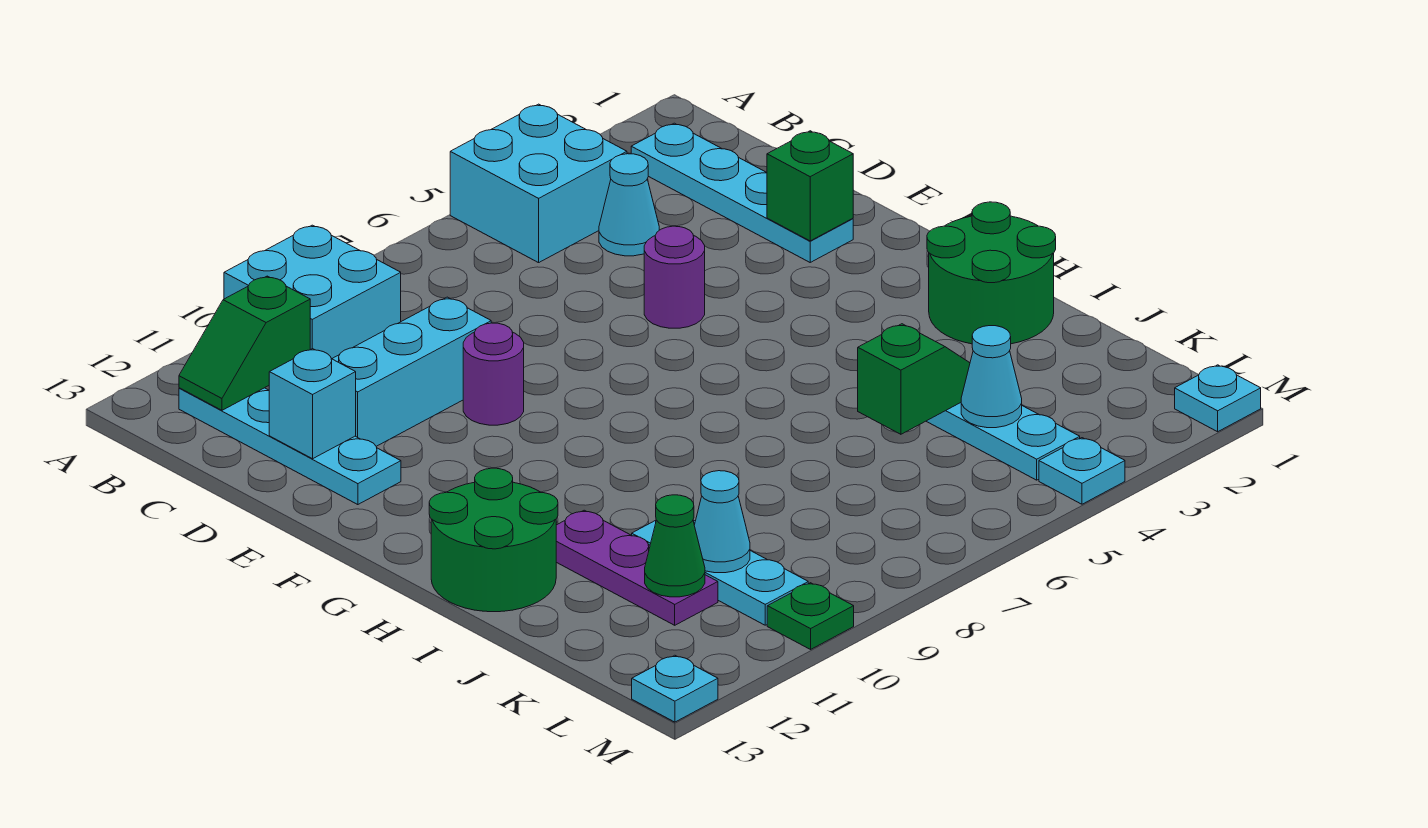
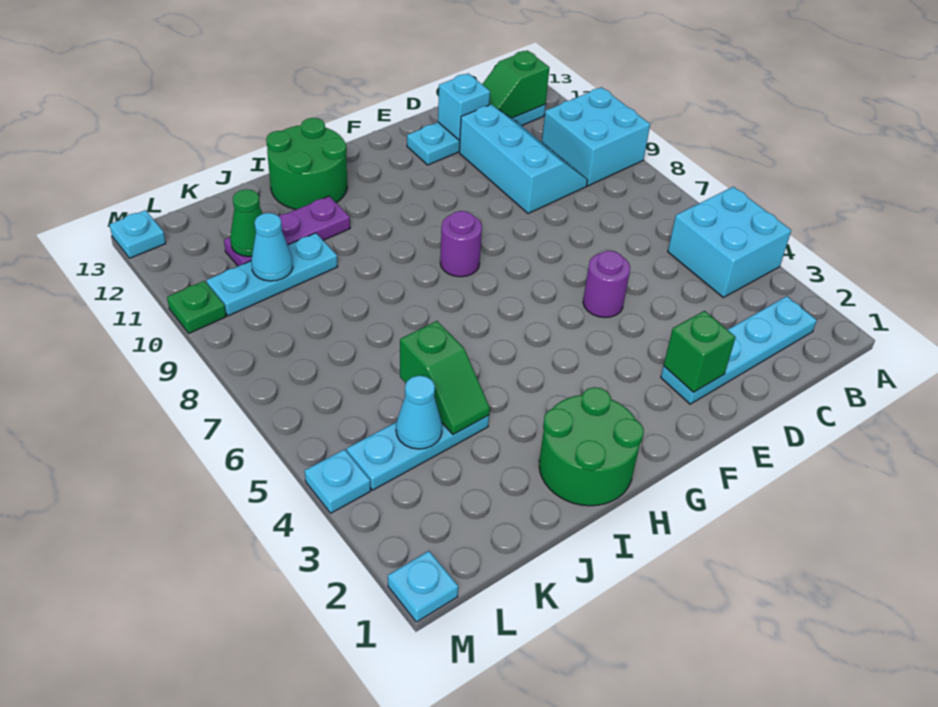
green 1x2 slope [179,276,310,410] -> green 1x2 slope turned to [482,50,550,118]
cyan 1x1 cone [599,154,659,256] -> none
purple 1x1 round brick [463,323,524,425] -> purple 1x1 round brick moved to [440,211,482,277]

